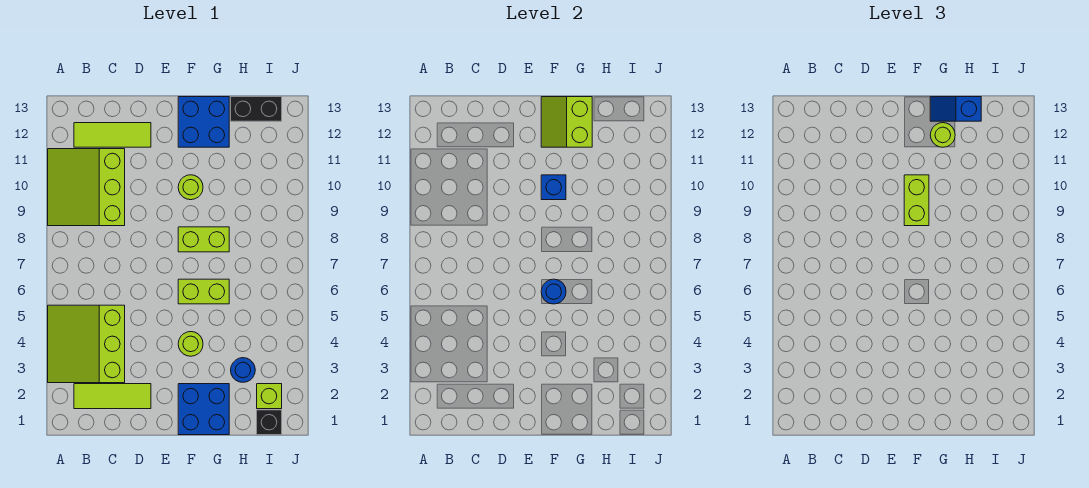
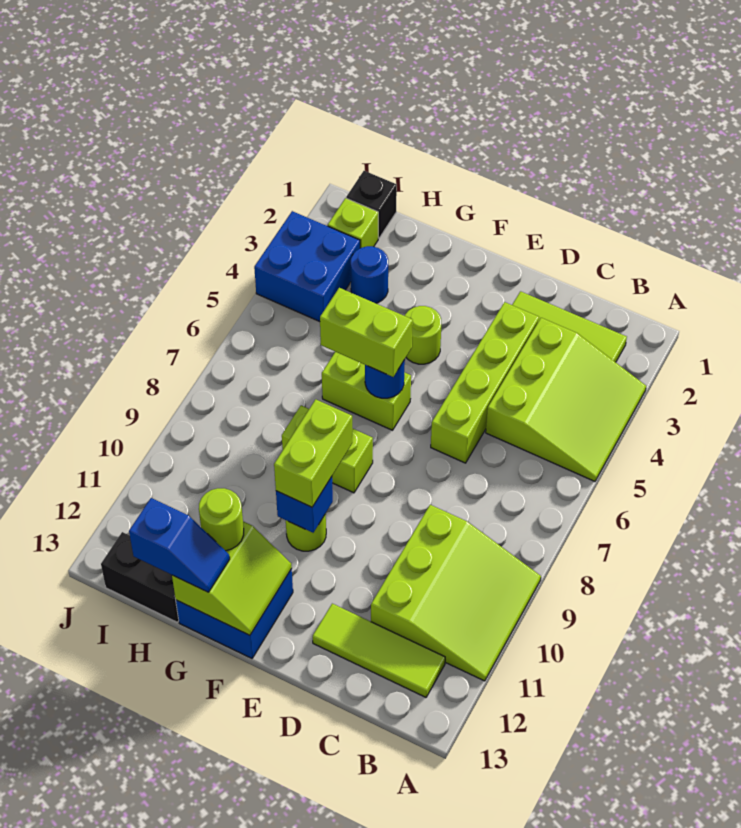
none -> lime 1x4 brick [431,302,539,463]
blue 2x2 brick [178,384,229,435] -> blue 2x2 brick moved to [254,211,360,322]
none -> lime 1x2 brick [320,288,413,377]

